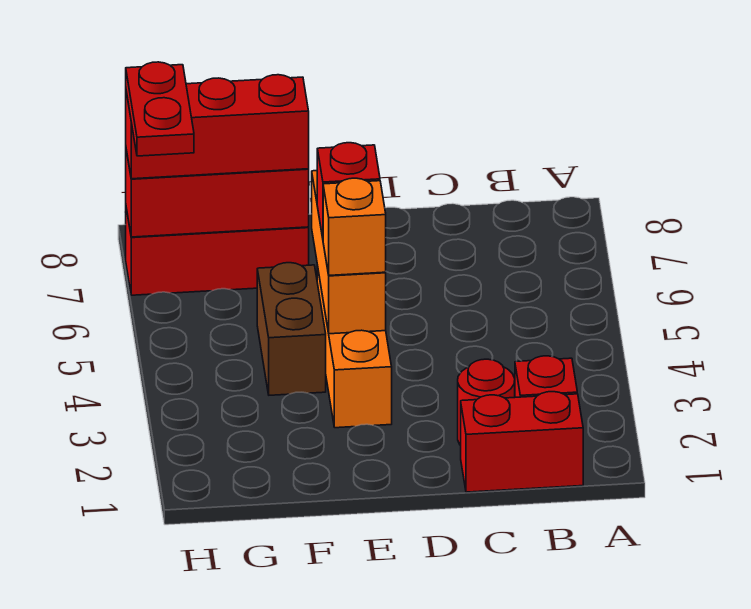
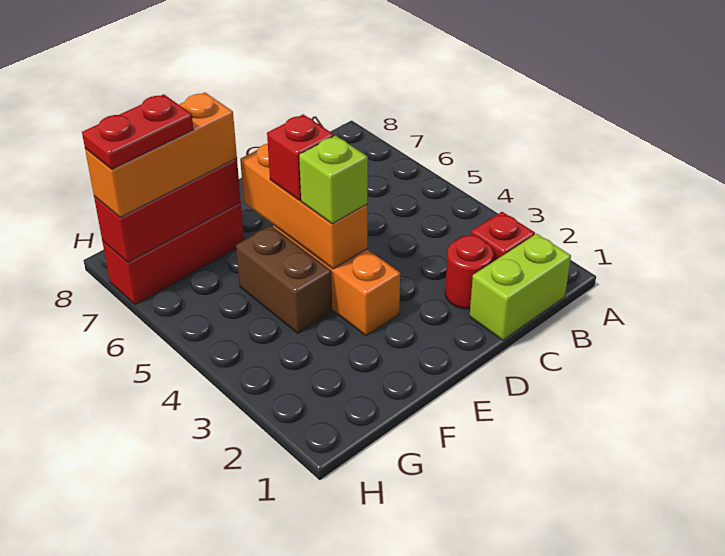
red 1x2 brick [461,392,583,492] -> lime 1x2 brick [469,234,571,340]
orange 1x1 brick [323,178,386,275] -> lime 1x1 brick [299,136,368,224]
red 1x3 brick [126,75,309,179] -> orange 1x3 brick [85,92,237,217]
red 1x2 plate [126,62,194,156] -> red 1x2 plate turned to [82,94,194,169]

